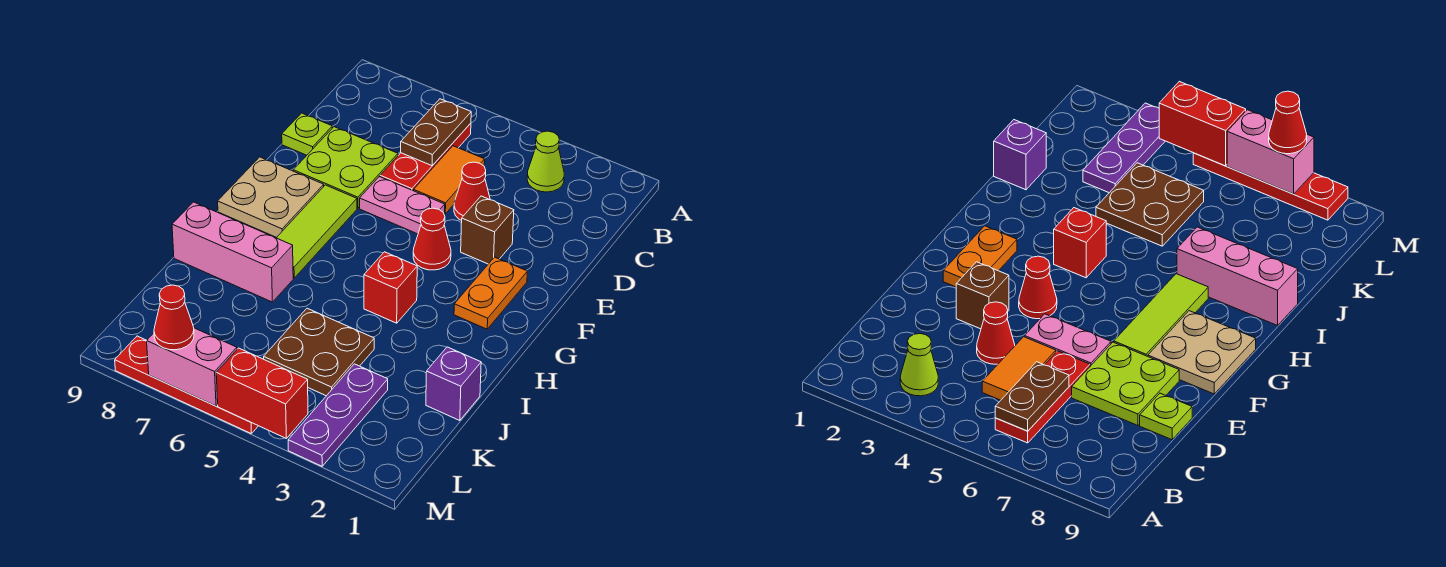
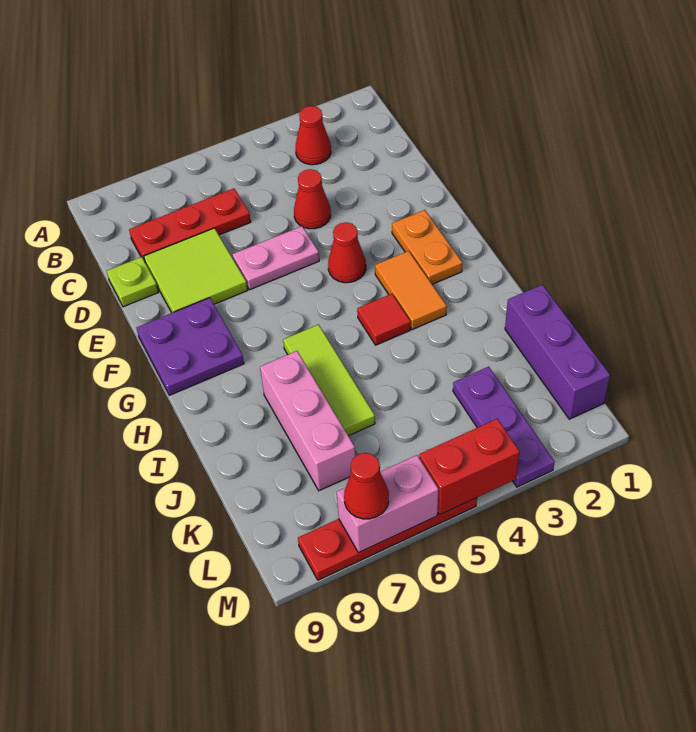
lime 1x1 cone [527,131,564,192] -> red 1x1 cone [296,106,331,165]
red 1x3 plate [380,123,471,191] -> red 1x3 plate turned to [129,188,251,262]
brown 1x2 plate [401,99,471,166] -> none
orange 1x2 tile [414,146,485,214] -> orange 1x2 tile moved to [375,251,447,330]
lime 2x2 plate [293,127,398,208] -> lime 2x2 tile [144,228,247,313]
brown 1x1 brick [461,196,514,264] -> none
lime 1x3 tile [277,185,357,278] -> lime 1x3 tile moved to [283,325,375,436]
tan 2x2 plate [218,157,324,238] -> purple 2x2 plate [137,298,244,395]
red 1x1 brick [364,252,417,323] -> red 1x1 tile [357,294,410,345]
pink 1x3 brick [172,202,293,302] -> pink 1x3 brick turned to [260,351,355,491]
purple 1x1 brick [426,347,481,421] -> purple 1x3 brick [505,285,610,419]
brown 2x2 plate [264,308,374,396] -> none

